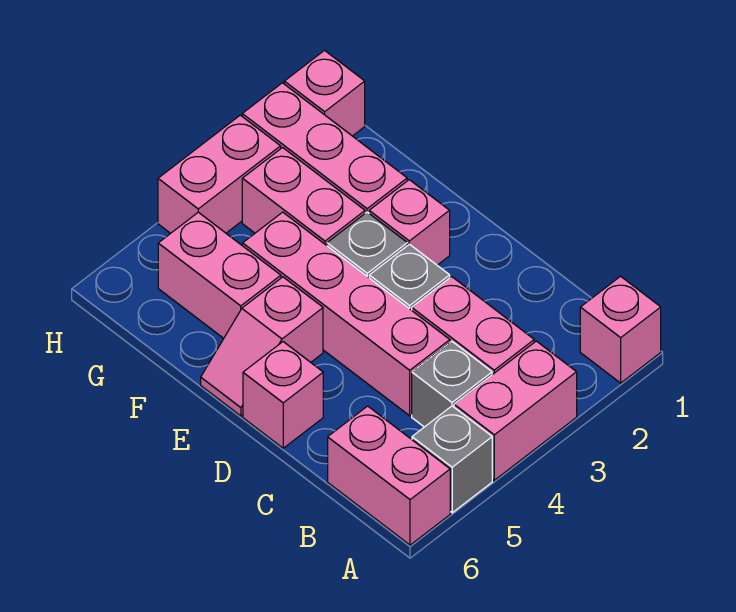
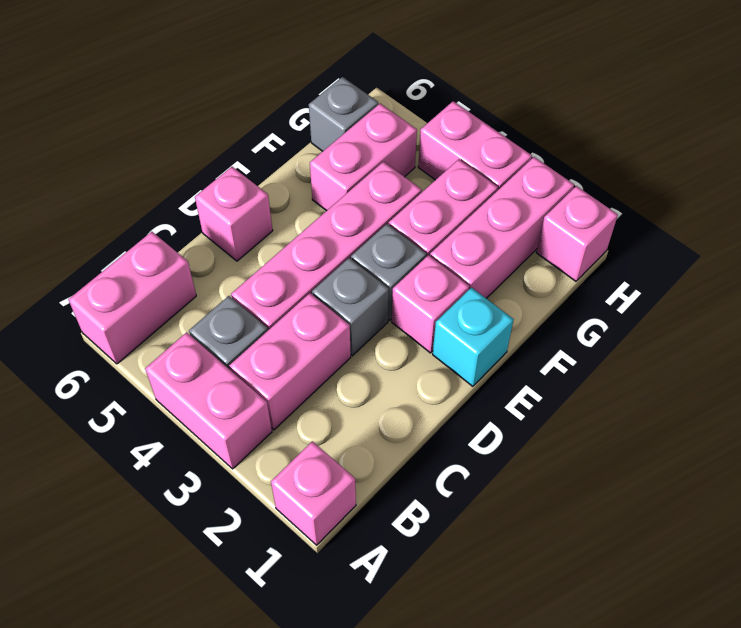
grey 1x1 brick [412,406,492,513] -> grey 1x1 brick moved to [309,77,378,151]
none -> cyan 1x1 brick [433,288,514,386]
pink 1x2 slope [201,277,323,416] -> none

